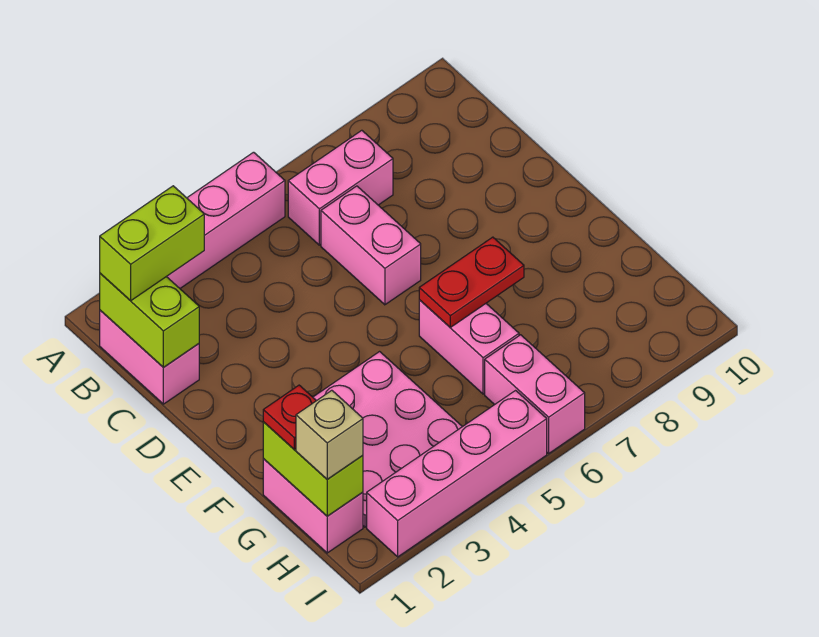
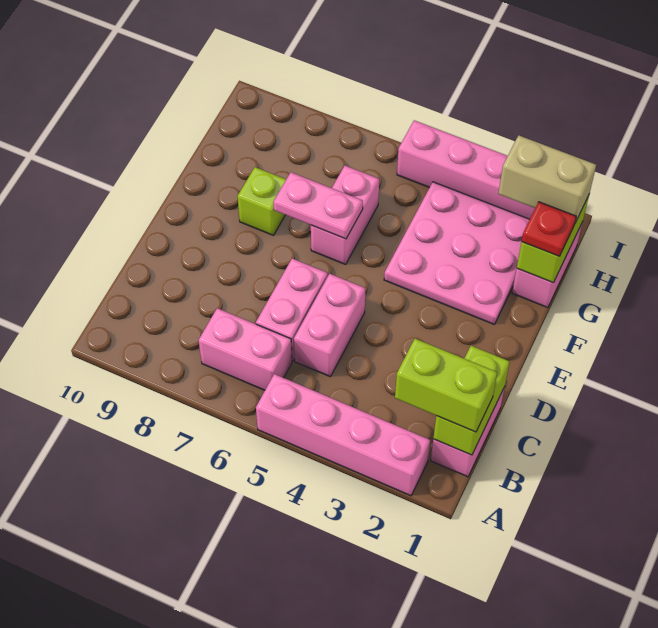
red 1x2 plate [419,237,524,327] -> pink 1x2 plate [273,172,363,239]
none -> lime 1x1 brick [238,167,286,235]
tan 1x1 brick [296,390,363,479] -> tan 1x2 brick [498,135,596,223]
pink 1x2 brick [485,335,585,453] -> pink 1x2 brick moved to [294,274,366,377]

